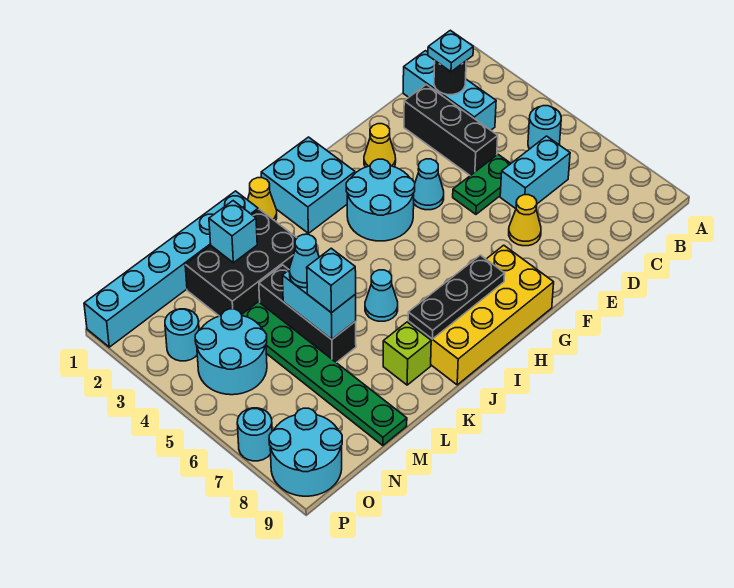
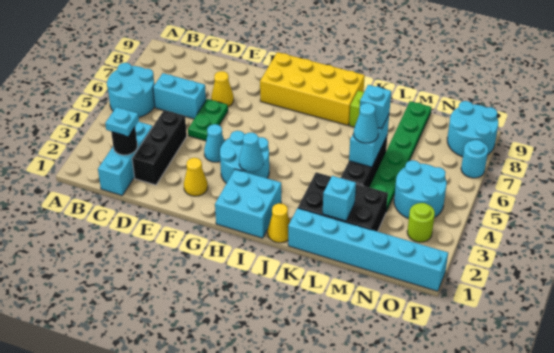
cyan 1x1 round brick [528,106,561,149] -> cyan 2x2 round brick [107,63,155,117]
green 1x2 plate [453,155,511,214] -> green 1x2 plate turned to [188,99,228,141]
black 1x3 plate [408,255,505,339] -> none
cyan 1x1 cone [365,270,398,321] -> cyan 1x1 cone moved to [239,133,263,172]
cyan 1x1 round brick [165,309,199,361] -> lime 1x1 round brick [407,203,435,242]

